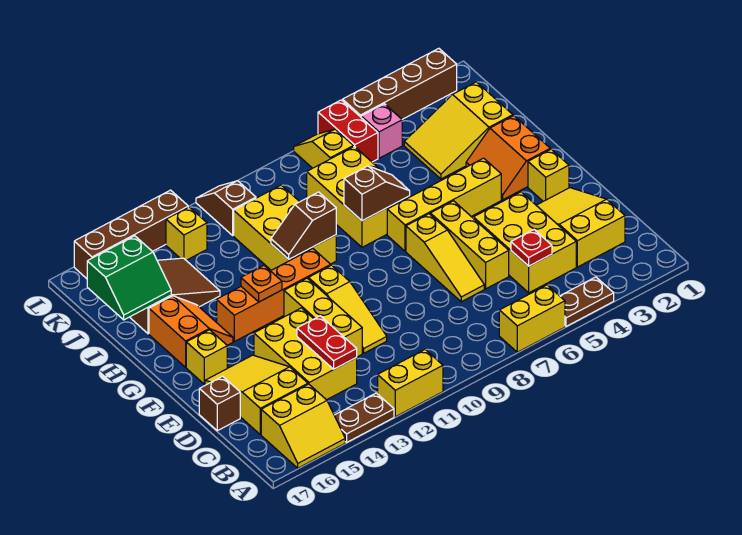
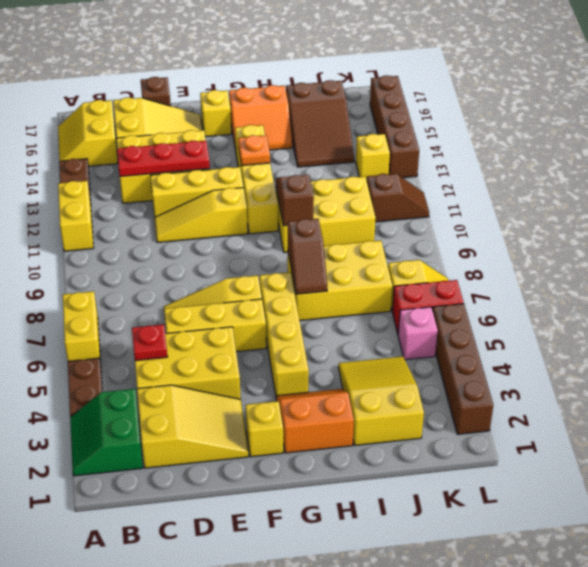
red 1x2 plate [297,316,357,369] -> red 1x3 plate [117,141,210,177]
orange 1x4 brick [217,249,331,342] -> yellow 1x4 brick [235,125,278,234]
green 2x2 slope [87,236,171,320] -> green 2x2 slope moved to [70,389,143,476]

